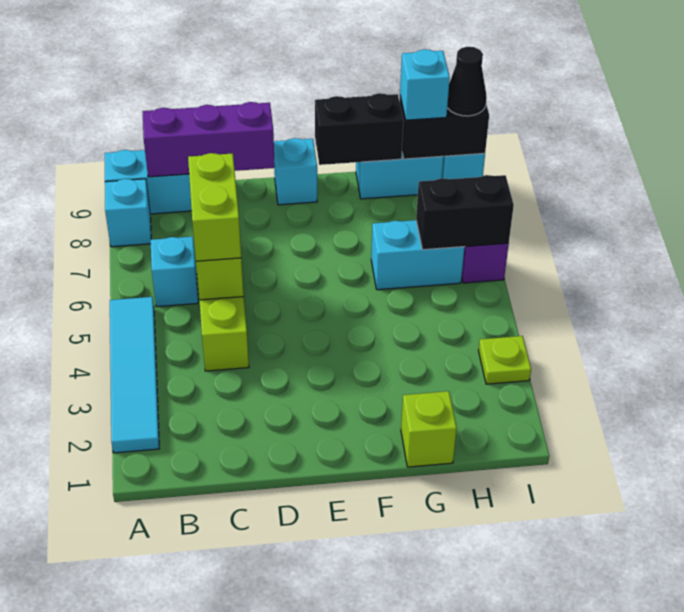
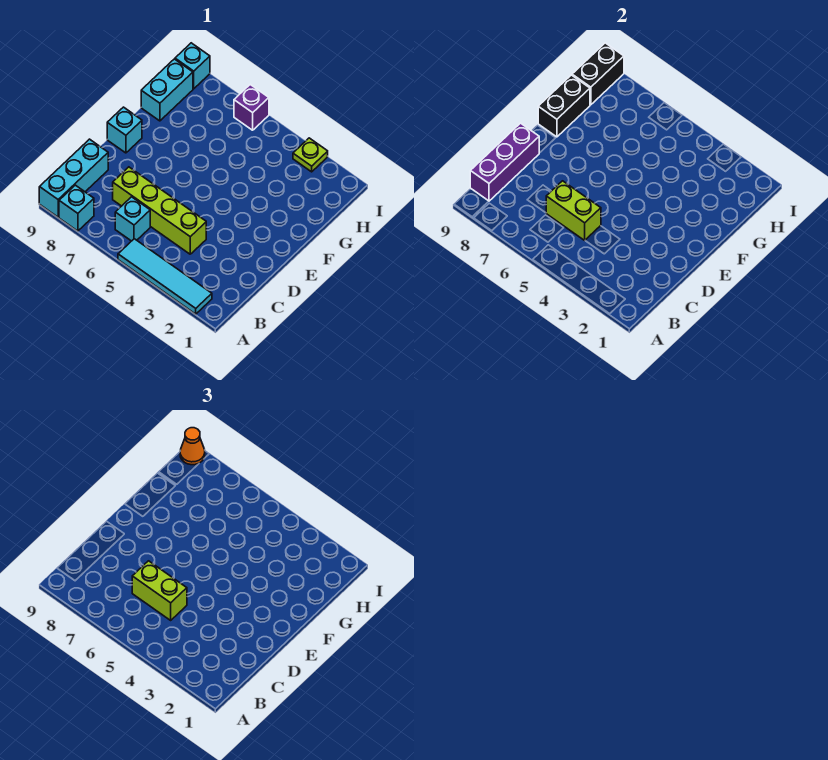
lime 1x1 brick [401,391,457,467] -> none
cyan 1x2 brick [371,220,465,290] -> none
black 1x2 brick [416,175,514,250] -> none
cyan 1x1 brick [400,49,450,120] -> none
black 1x1 cone [447,47,487,116] -> orange 1x1 cone [180,428,205,465]

